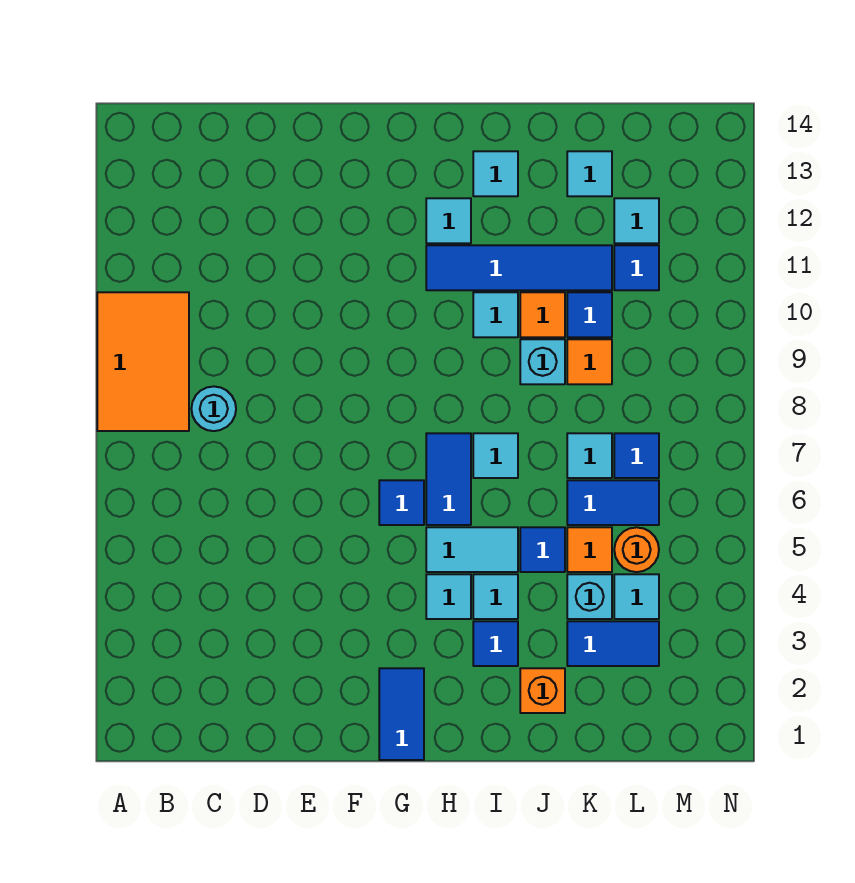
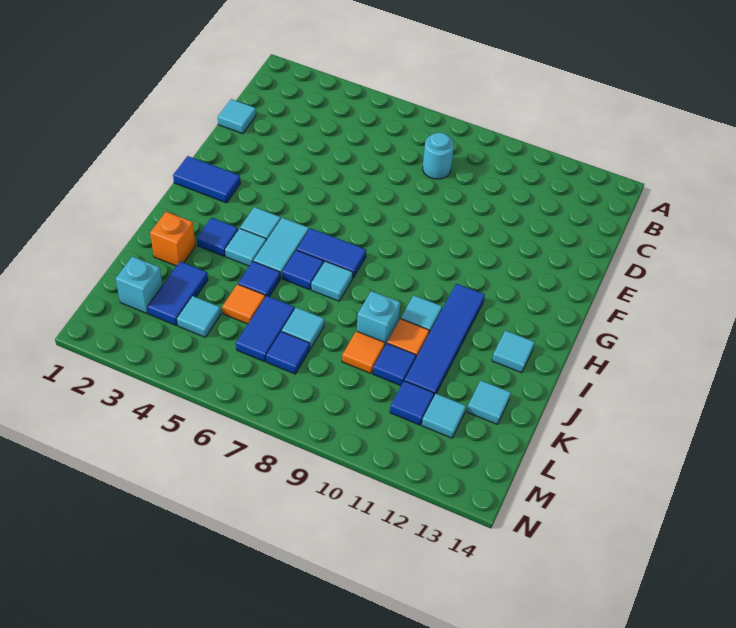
orange 2x3 tile [97,292,189,431] -> none
blue 1x1 tile [379,480,424,525] -> blue 1x1 tile moved to [282,250,324,290]
cyan 1x1 tile [426,198,471,243] -> cyan 1x1 tile moved to [218,99,256,134]
cyan 1x1 brick [567,574,612,619] -> cyan 1x1 brick moved to [116,256,162,313]
orange 1x1 round brick [614,527,659,572] -> none

